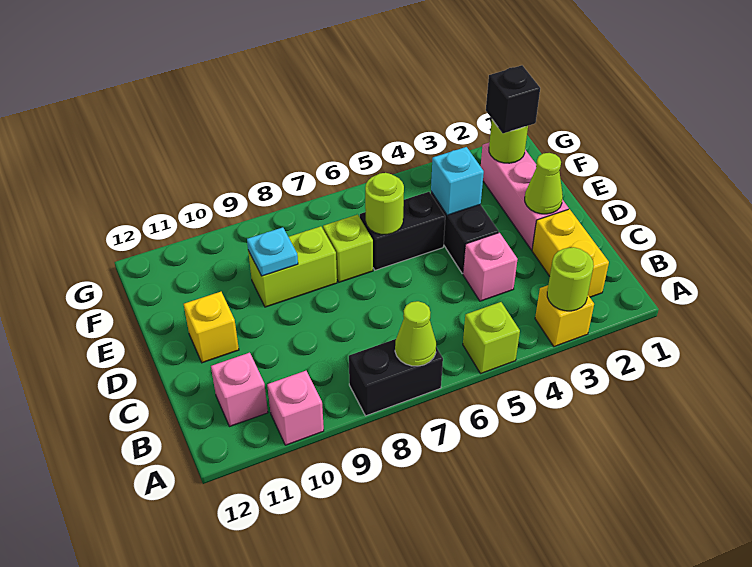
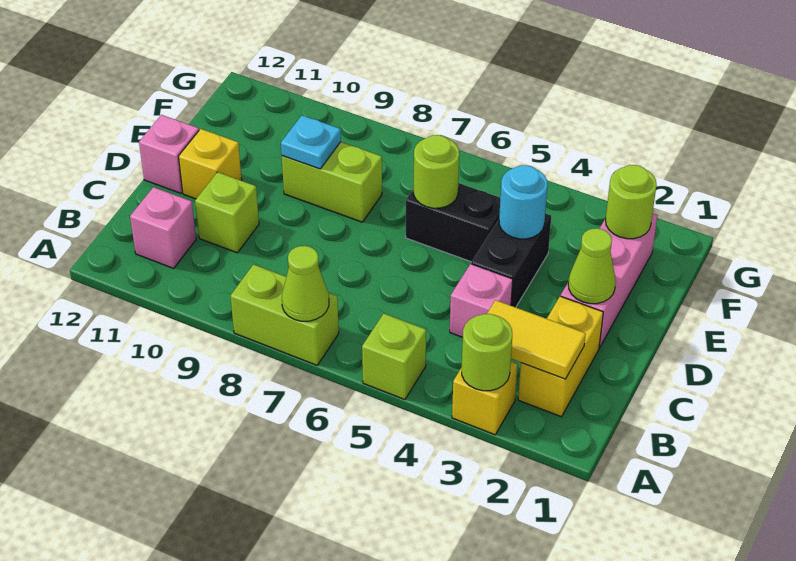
black 1x2 brick [349,339,443,416] -> lime 1x2 brick [231,265,339,365]
pink 1x1 brick [267,371,324,445] -> pink 1x1 brick moved to [139,115,199,193]
none -> yellow 1x2 tile [487,300,586,379]
cyan 1x1 brick [431,147,484,215] -> cyan 1x1 round brick [499,165,548,239]
lime 1x1 brick [323,215,373,282] -> lime 1x1 brick moved to [195,172,259,253]
black 1x1 brick [486,65,540,133] -> none

